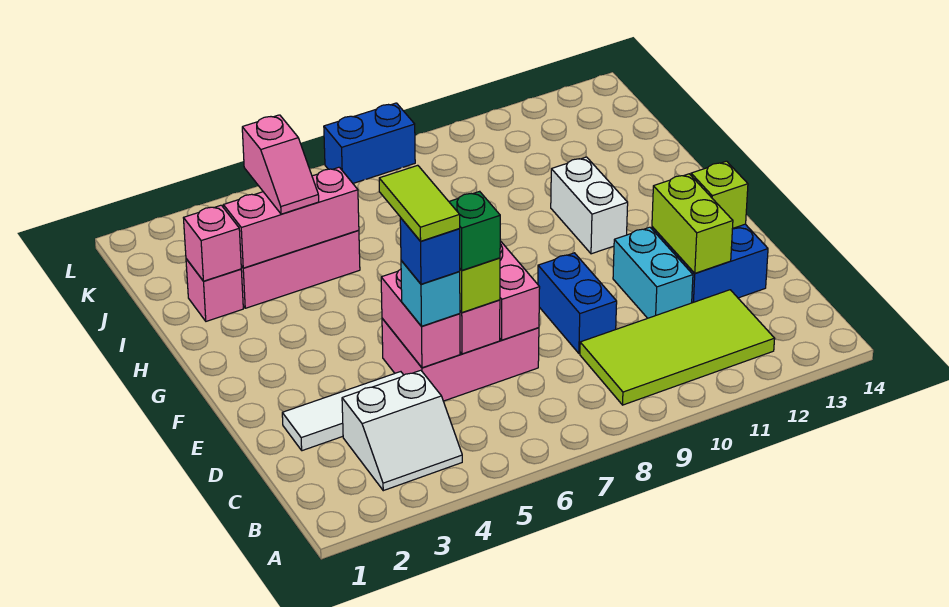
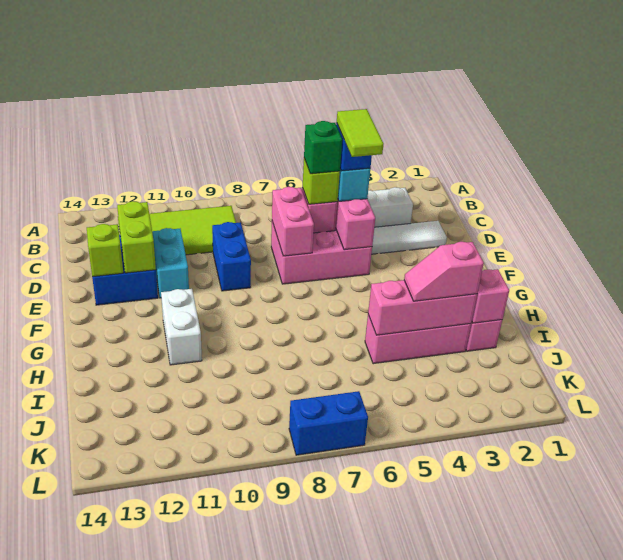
pink 1x2 slope [242,115,319,214] -> pink 1x2 slope turned to [404,242,484,301]

